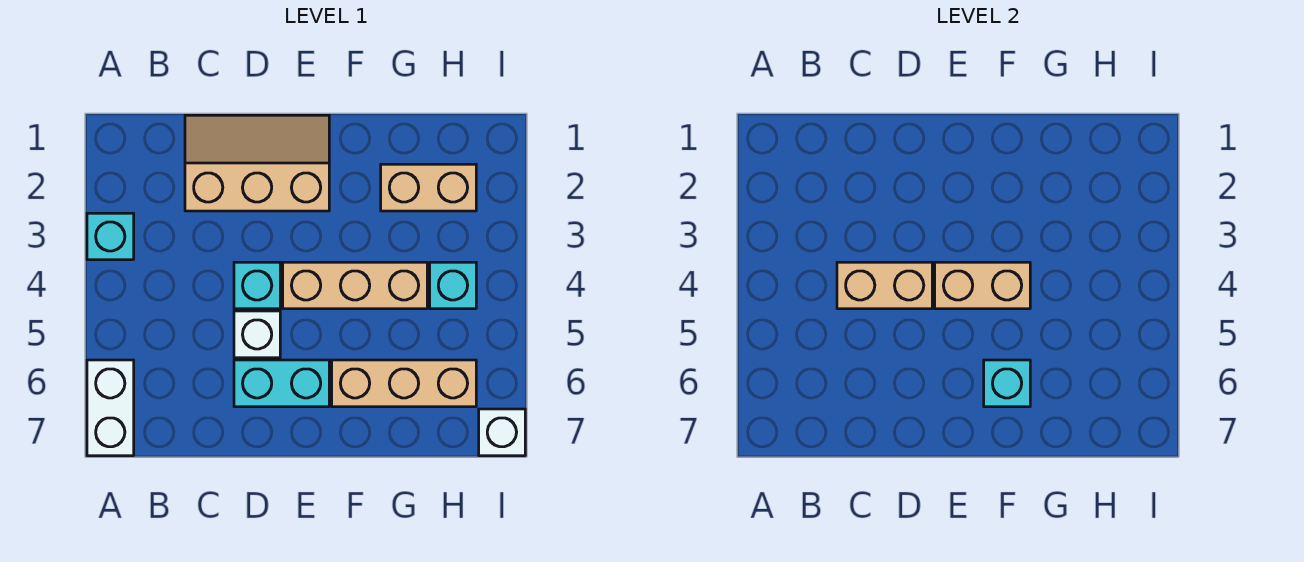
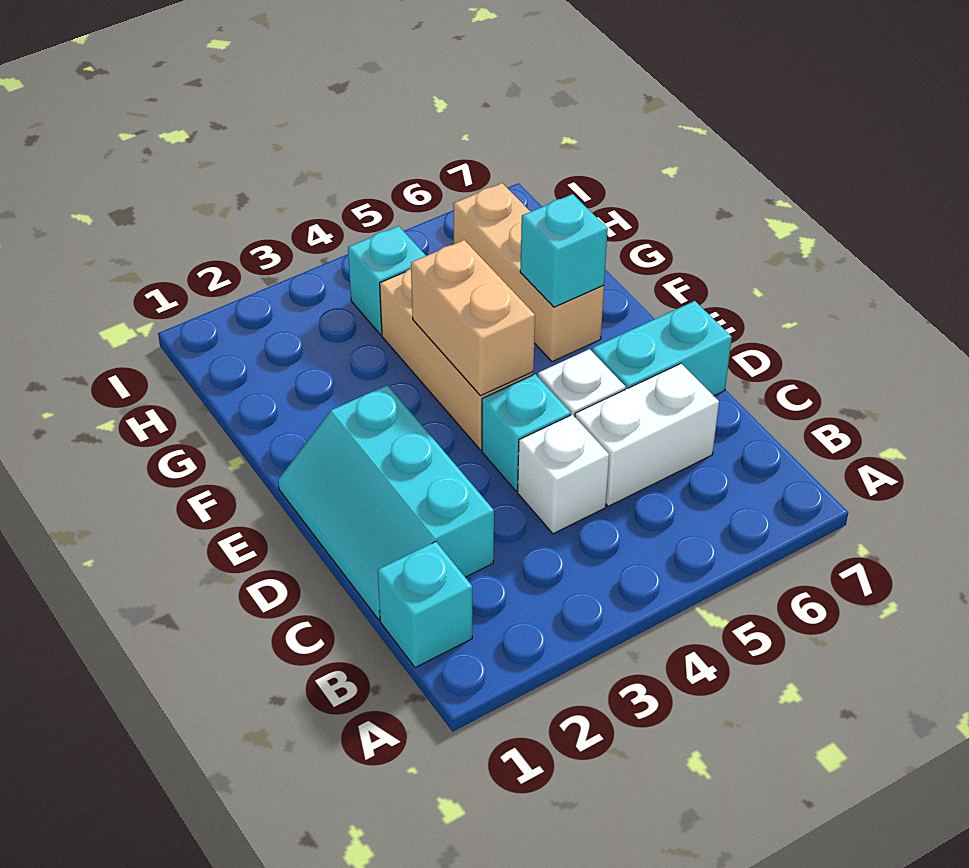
cyan 1x1 brick [87,213,134,260] -> cyan 1x1 brick moved to [378,542,472,668]
white 1x2 brick [87,360,134,456] -> white 1x2 brick moved to [575,364,719,506]
tan 2x3 slope [185,115,329,211] -> cyan 2x3 slope [278,385,494,620]
tan 1x2 brick [837,262,932,309] -> none
cyan 1x2 brick [234,360,329,407] -> cyan 1x2 brick turned to [592,301,732,396]
tan 1x2 brick [381,164,476,211] -> none
white 1x1 brick [479,409,525,456] -> white 1x1 brick moved to [518,415,609,534]

